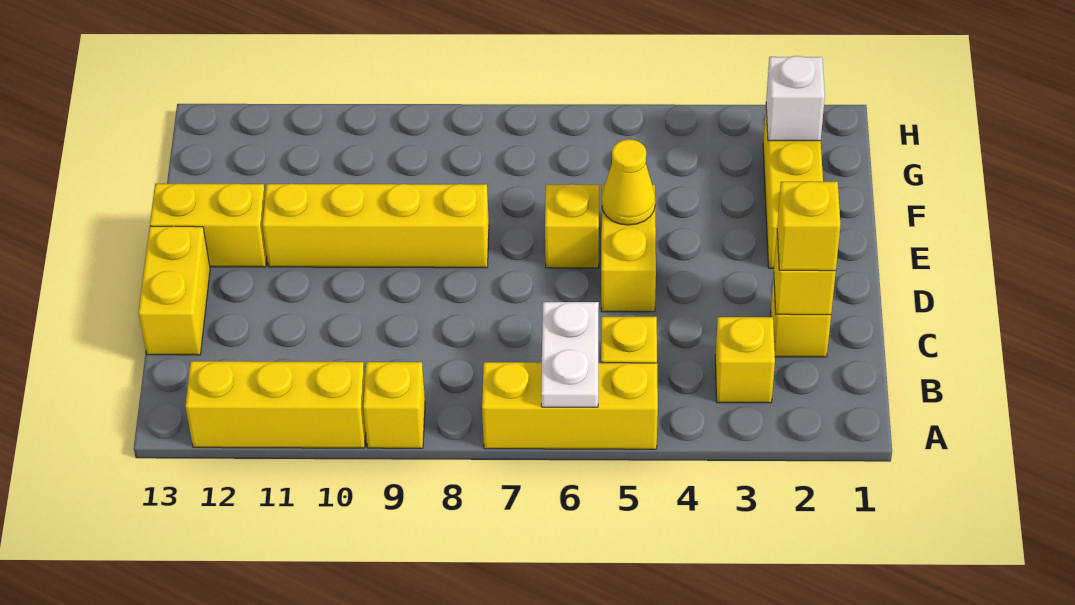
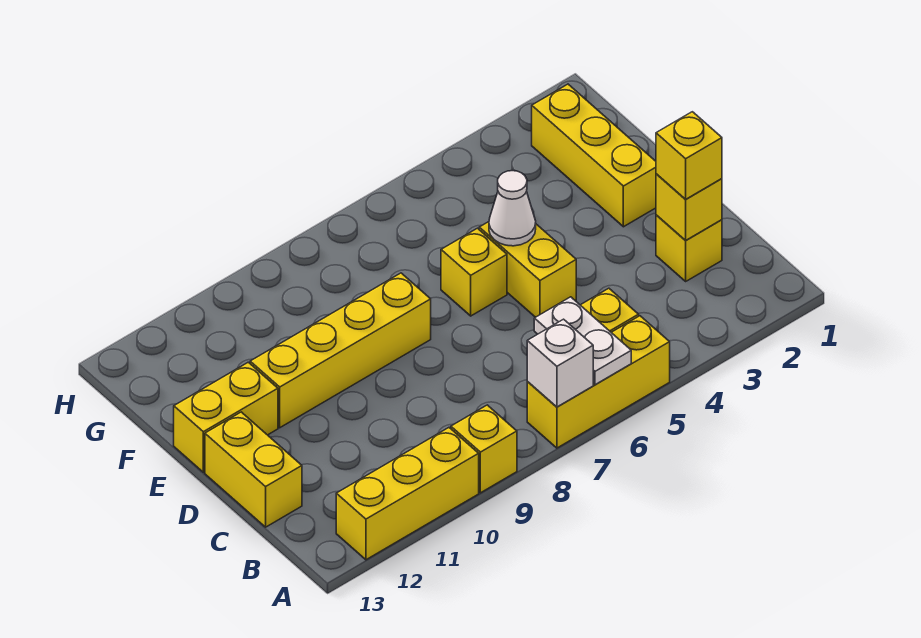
yellow 1x1 brick [715,317,775,403] -> none
yellow 1x1 cone [602,139,655,225] -> white 1x1 cone [489,171,536,246]
white 1x1 brick [766,56,825,141] -> white 1x1 brick moved to [527,319,593,407]

